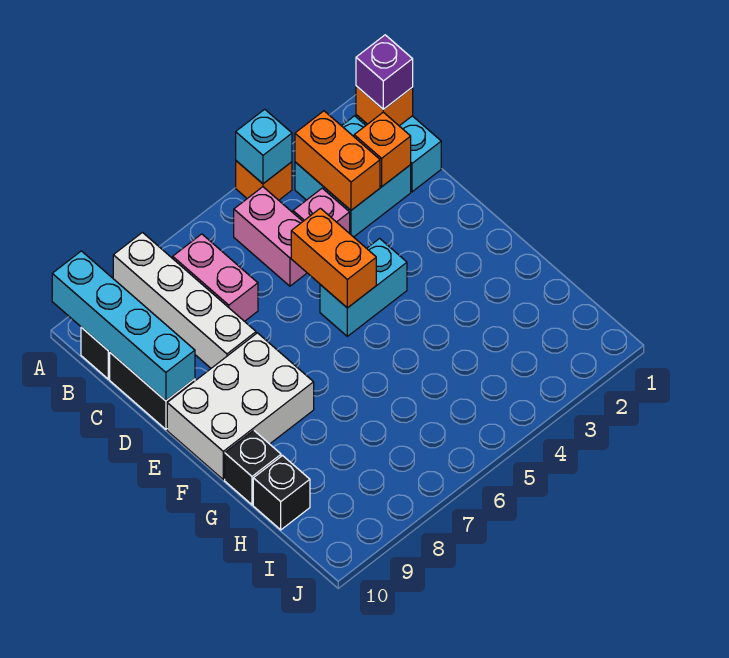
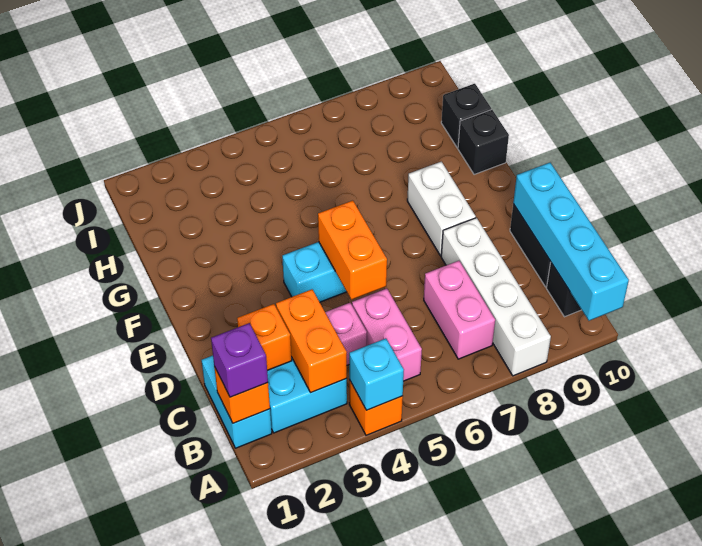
white 2x3 brick [167,333,314,480] -> white 1x2 brick [407,162,476,256]

